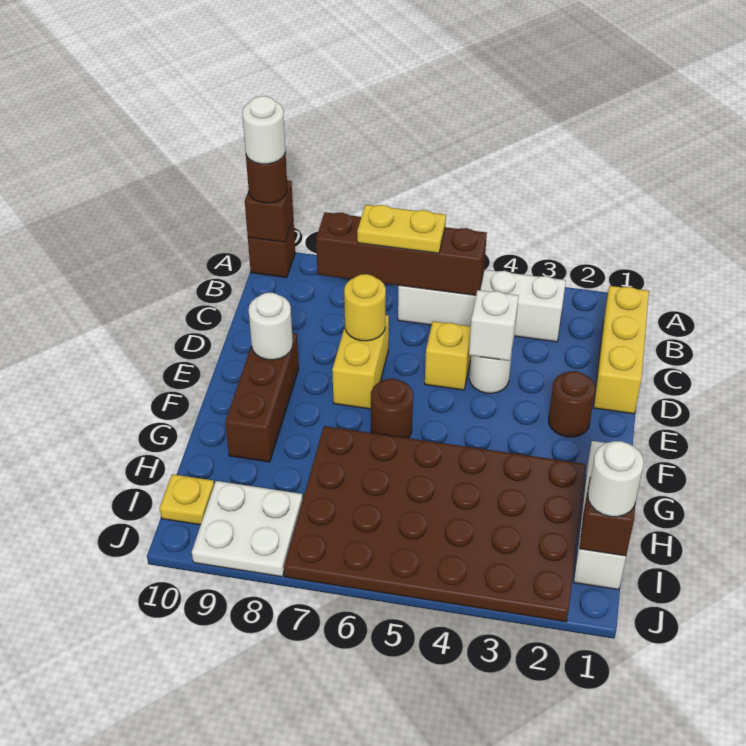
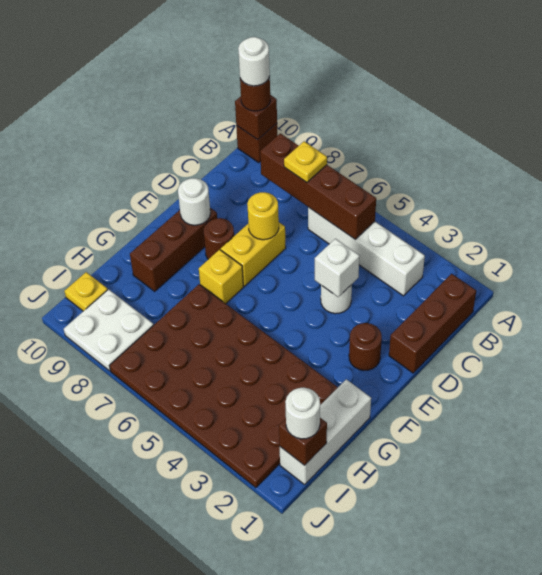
yellow 1x3 brick [594,286,649,414] -> brown 1x3 brick [389,274,476,373]
yellow 1x2 plate [357,205,446,253] -> yellow 1x1 plate [284,141,327,182]
yellow 1x1 brick [425,321,471,390] -> yellow 1x1 brick moved to [199,250,243,304]
brown 1x1 round brick [371,379,413,438] -> brown 1x1 round brick moved to [204,218,234,259]

